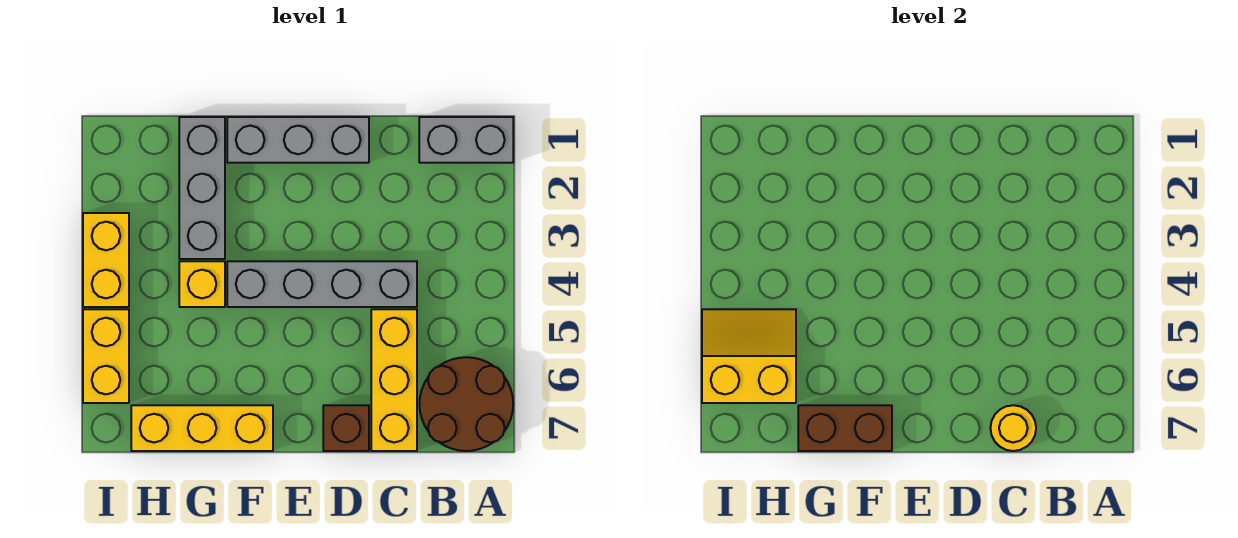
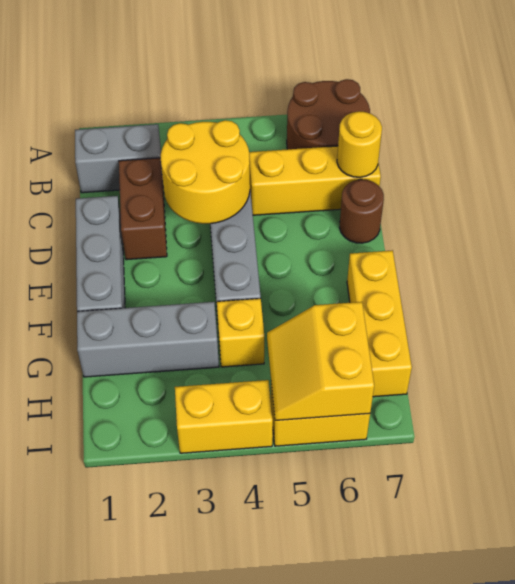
grey 1x2 brick [419,117,513,163] -> grey 1x2 brick turned to [75,124,163,193]
none -> yellow 2x2 round brick [161,120,250,224]
brown 1x1 brick [323,405,369,451] -> brown 1x1 round brick [339,179,384,243]
brown 1x2 brick [798,405,892,451] -> brown 1x2 brick moved to [119,158,167,260]

